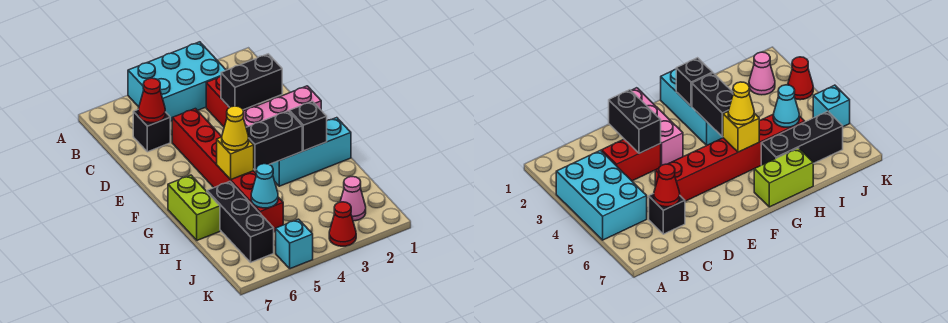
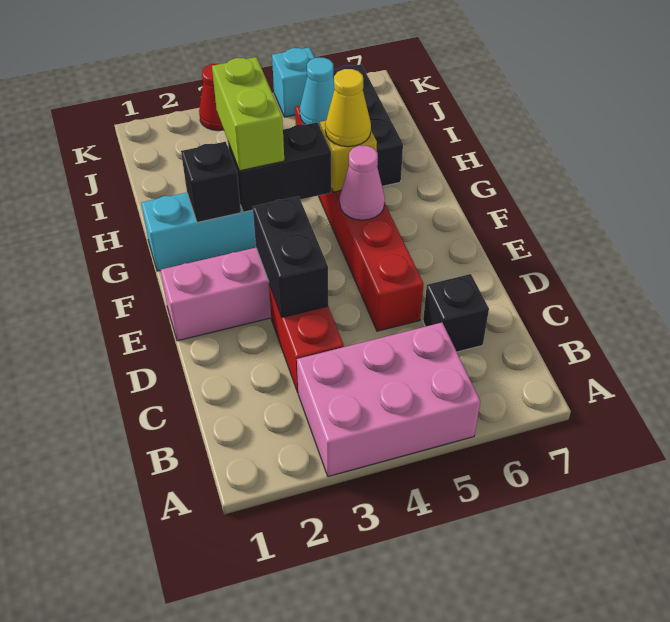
cyan 2x3 brick [128,42,226,121] -> pink 2x3 brick [297,323,480,476]
red 1x1 cone [138,78,165,123] -> none
black 1x2 brick [221,54,282,110] -> black 1x2 brick turned to [253,196,328,317]
lime 1x2 brick [168,175,220,240] -> lime 1x2 brick moved to [212,57,284,171]
pink 1x1 cone [340,177,366,221] -> pink 1x1 cone moved to [340,146,385,220]

